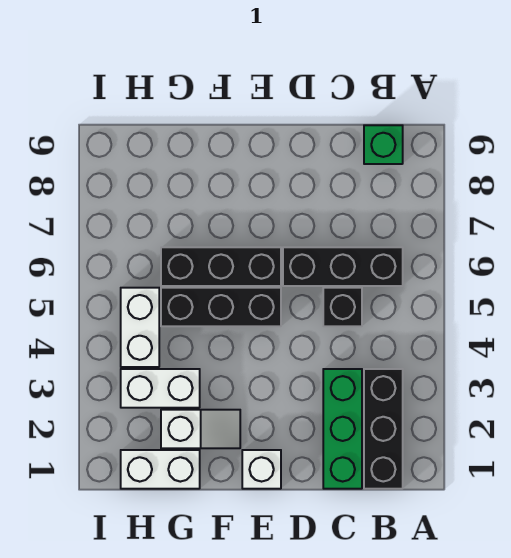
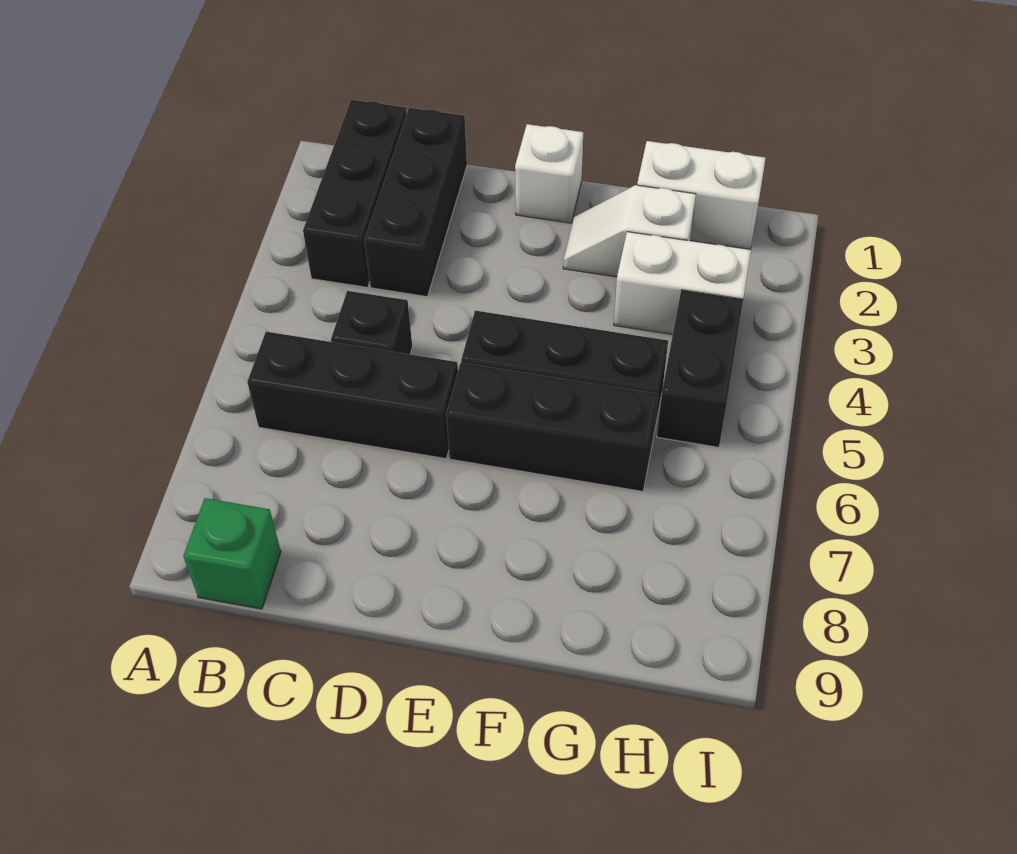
green 1x3 brick [323,369,362,489] -> black 1x3 brick [365,108,467,297]
white 1x2 brick [121,288,159,367] -> black 1x2 brick [657,290,743,447]

